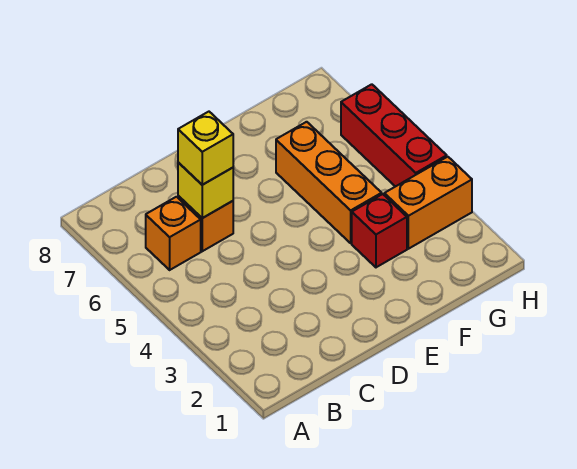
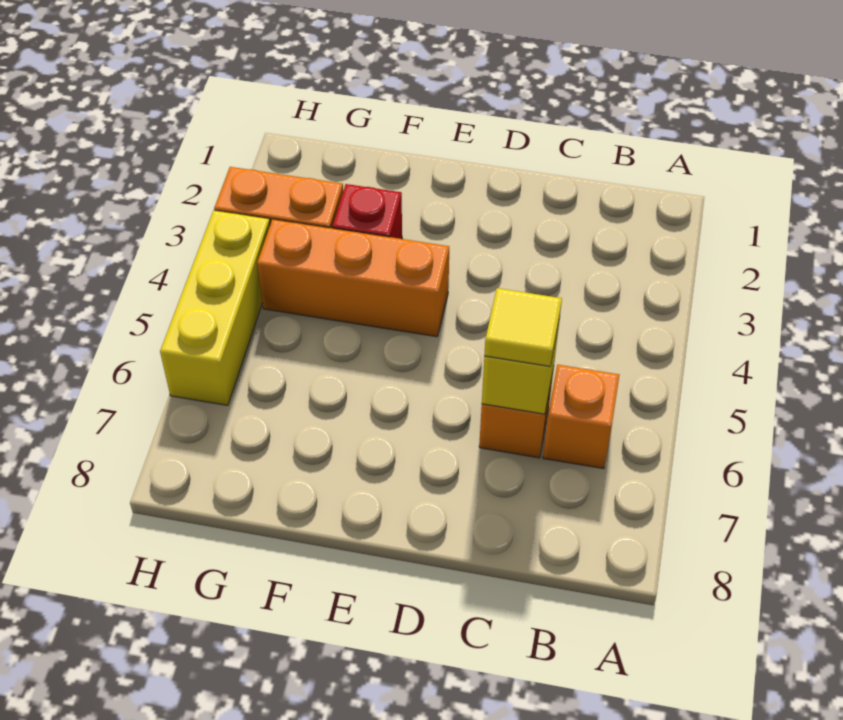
yellow 1x1 brick [178,112,233,185] -> yellow 1x1 tile [484,288,562,366]
orange 1x3 brick [276,122,382,243] -> orange 1x3 brick turned to [257,219,449,337]
red 1x3 brick [341,84,447,187] -> yellow 1x3 brick [160,210,270,405]

